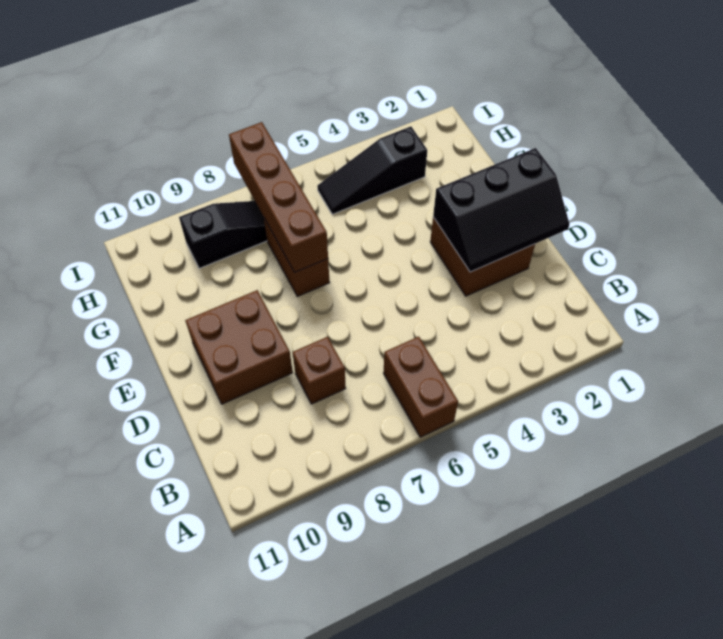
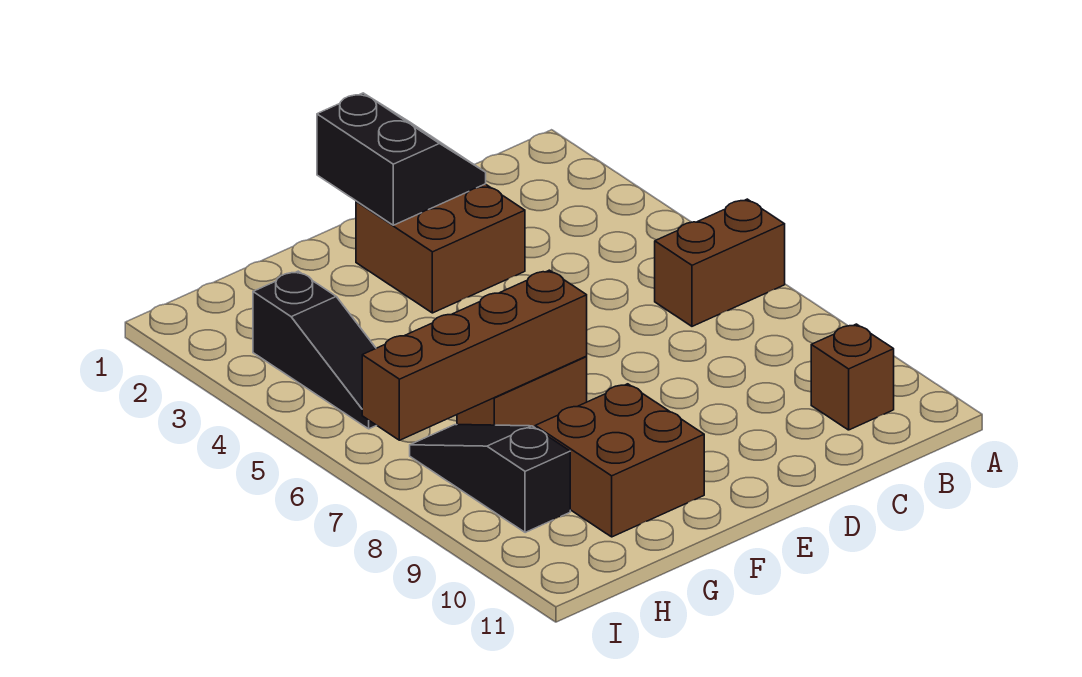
brown 1x1 brick [292,337,346,404] -> brown 1x1 brick moved to [811,324,894,430]
black 2x3 slope [433,148,569,272] -> black 2x2 slope [317,93,486,225]
brown 2x2 brick [185,290,293,404] -> brown 2x2 brick moved to [535,384,704,537]

